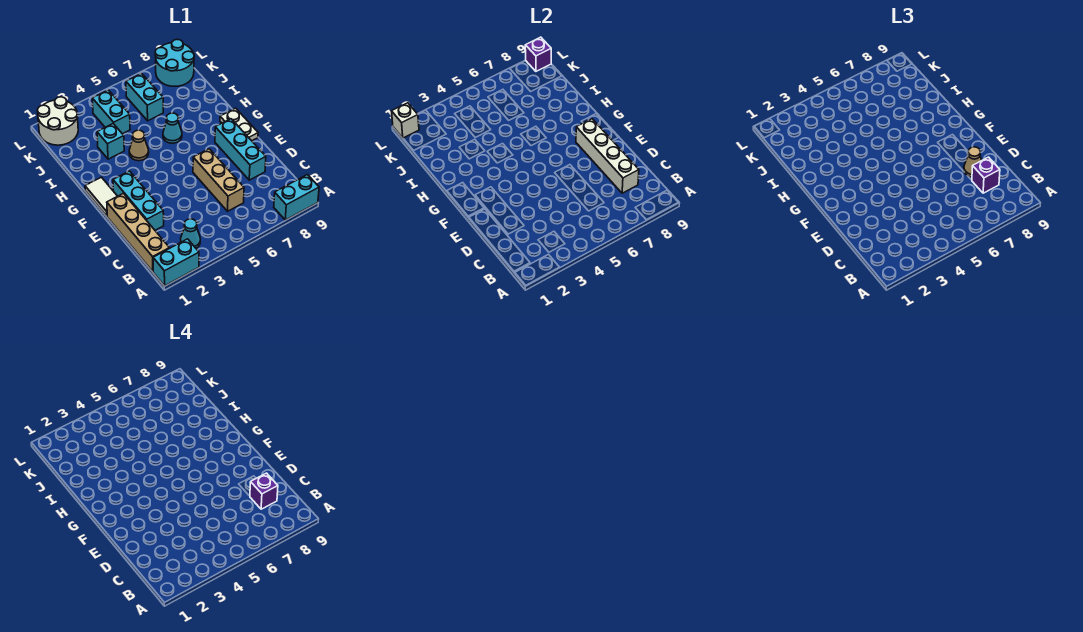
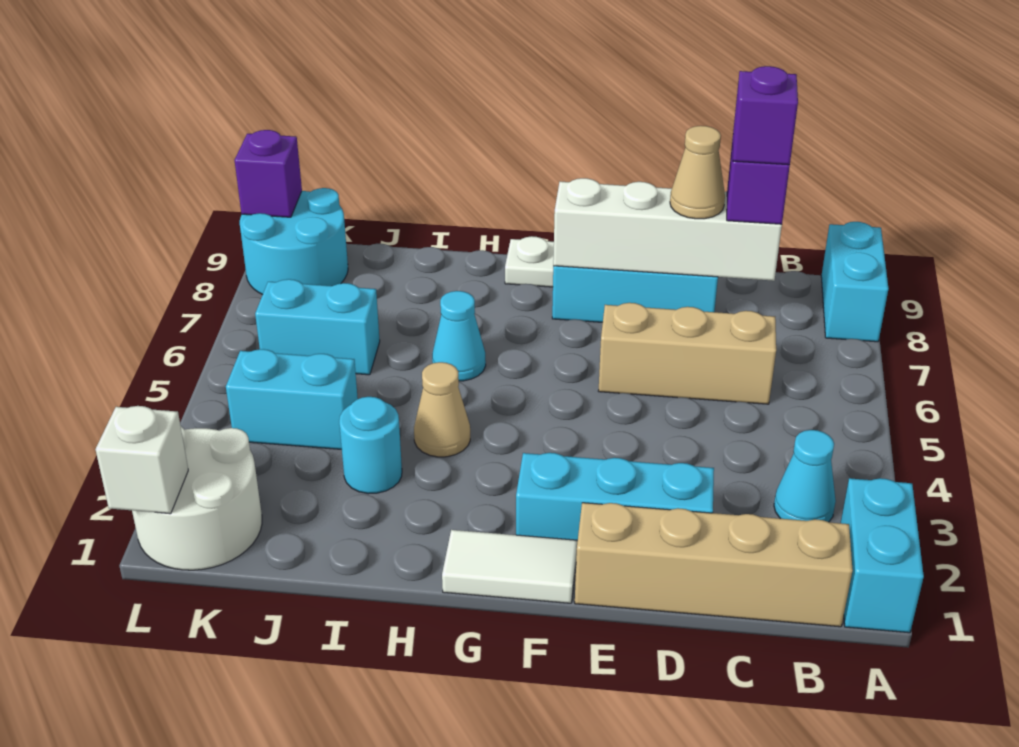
cyan 1x1 brick [97,124,124,159] -> cyan 1x1 round brick [339,397,402,494]

